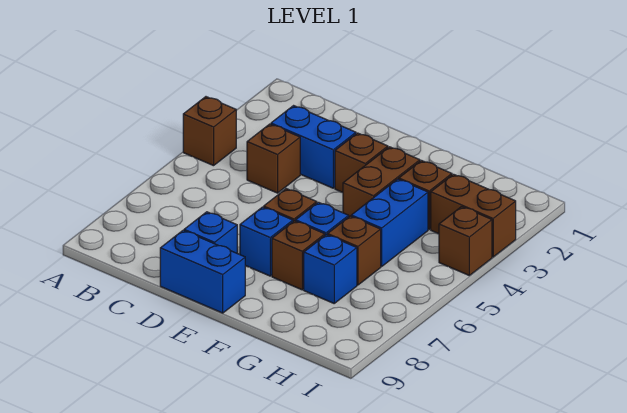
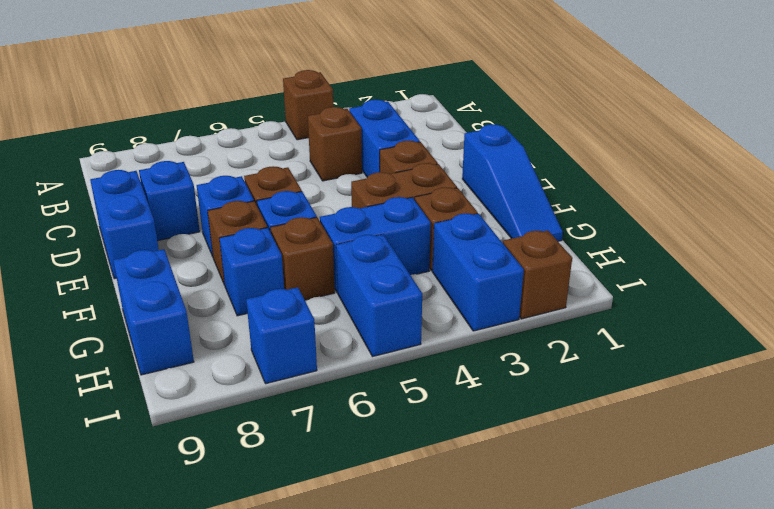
none -> blue 1x3 slope [462,124,563,241]
none -> blue 1x2 brick [113,249,194,375]
brown 1x2 brick [431,174,516,257] -> blue 1x2 brick [432,213,524,331]
none -> blue 1x2 brick [336,234,422,357]
brown 1x1 brick [439,207,492,275] -> brown 1x1 brick moved to [503,230,572,319]
none -> blue 1x1 brick [246,287,317,384]

